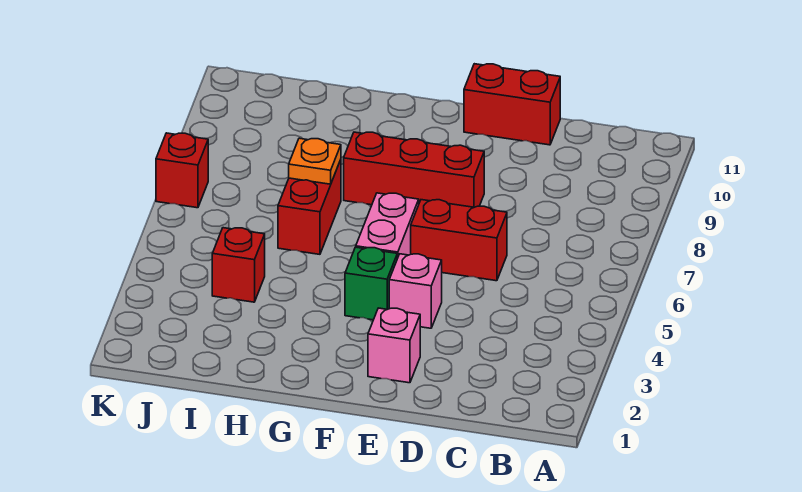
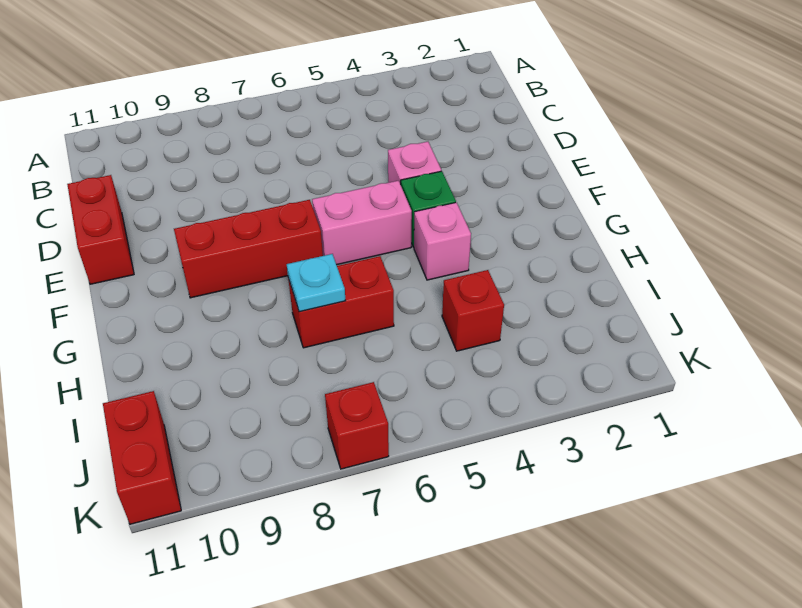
red 1x2 brick [411,200,507,281] -> red 1x2 brick moved to [103,391,181,524]
pink 1x1 brick [368,308,420,383] -> pink 1x1 brick moved to [414,203,471,280]
red 1x3 brick [344,132,484,207] -> red 1x3 brick turned to [174,200,323,298]
orange 1x1 plate [289,138,341,184] -> cyan 1x1 plate [287,254,346,312]

